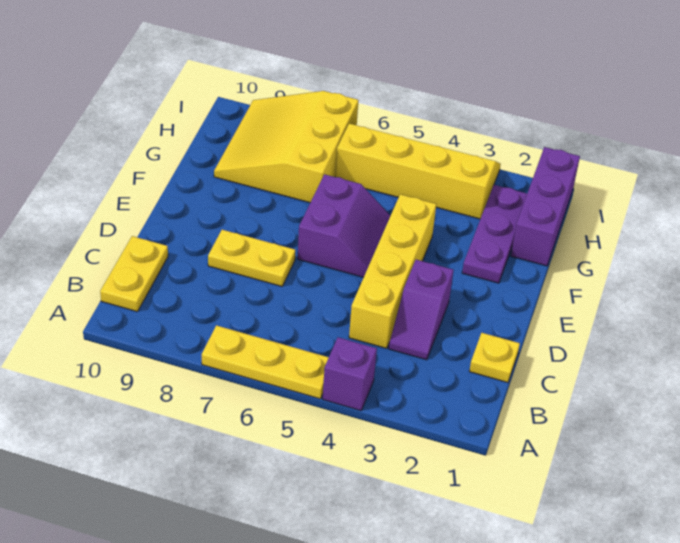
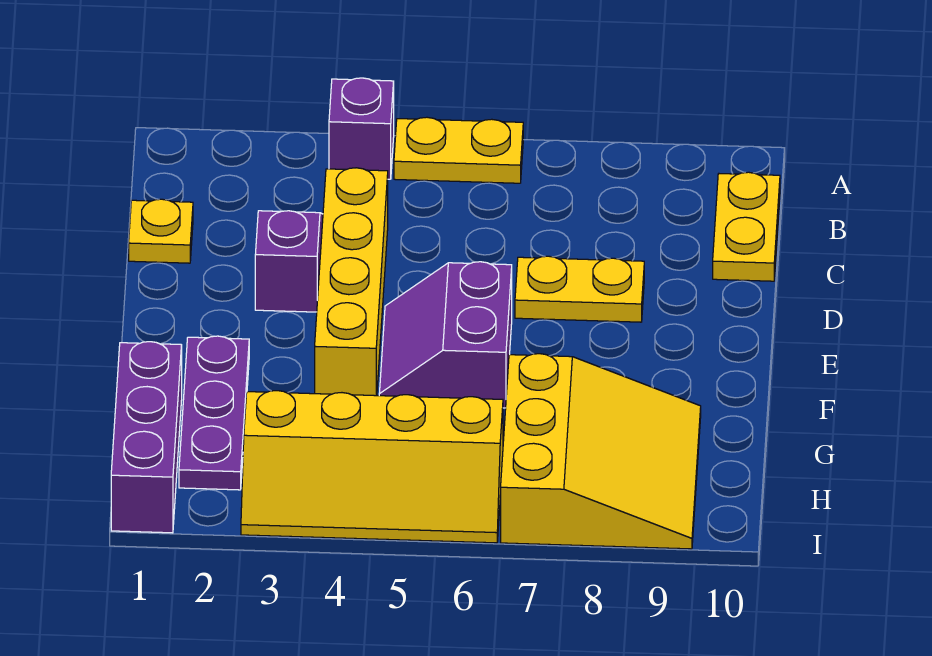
yellow 1x3 plate [202,325,329,399] -> yellow 1x2 plate [394,117,523,183]

